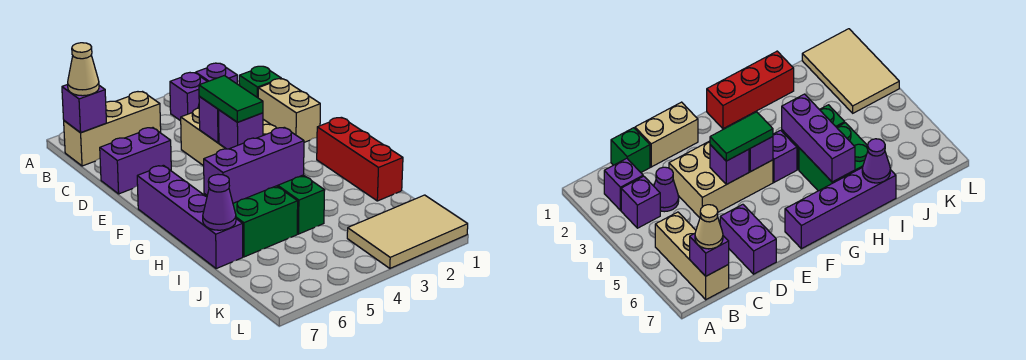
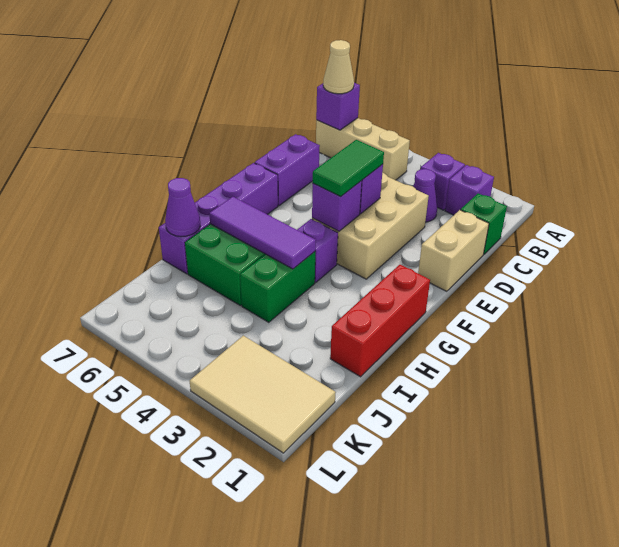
purple 1x2 brick [100,128,171,194] -> purple 1x2 brick turned to [255,134,320,206]
purple 1x3 brick [204,127,304,203] -> purple 1x3 tile [209,197,316,269]

